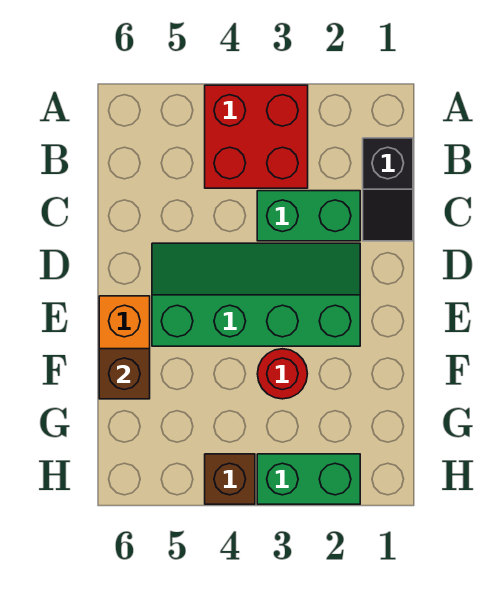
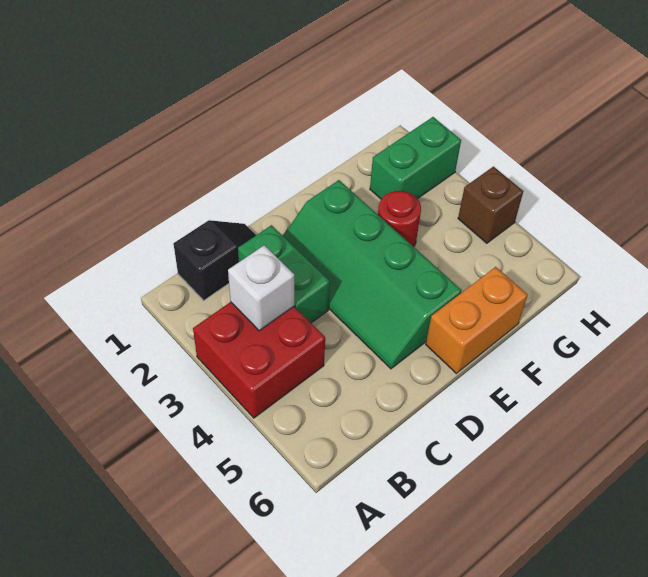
none -> white 1x1 brick [228,245,294,331]
brown 1x1 brick [99,349,150,399] -> none
green 1x2 brick [257,454,360,504] -> green 1x2 brick turned to [370,117,461,199]

